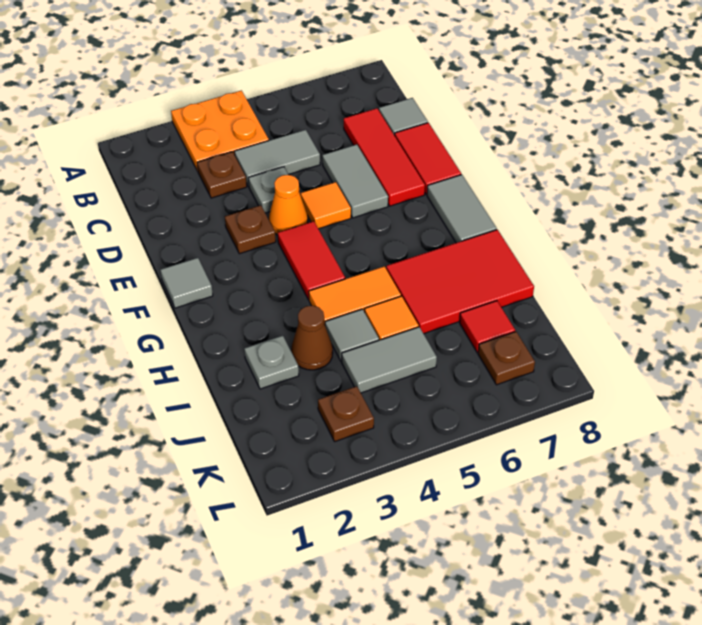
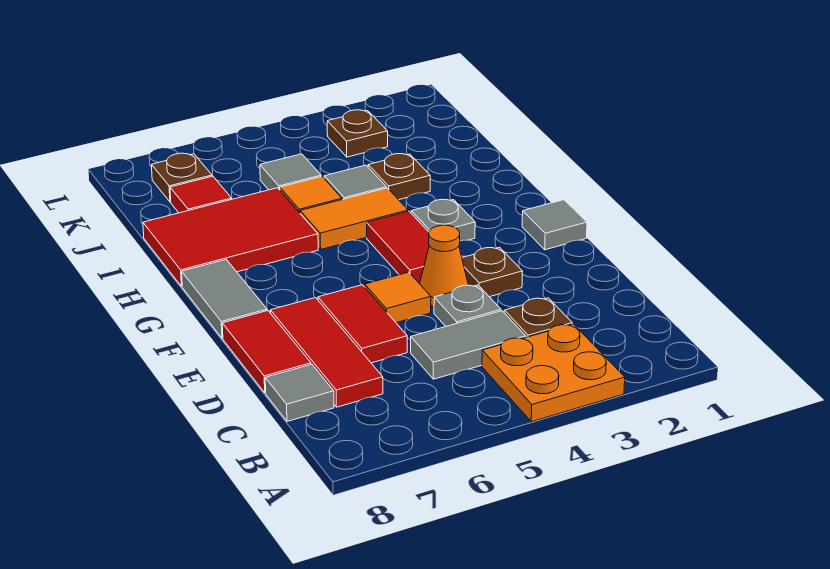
grey 1x2 tile [322,145,388,218] -> red 1x2 tile [318,285,407,363]
grey 1x1 plate [244,336,299,389] -> grey 1x1 plate moved to [411,199,475,241]
brown 1x1 cone [291,306,333,370] -> brown 1x1 plate [368,154,430,200]
grey 1x2 tile [342,327,437,393] -> grey 1x1 tile [260,154,321,190]

